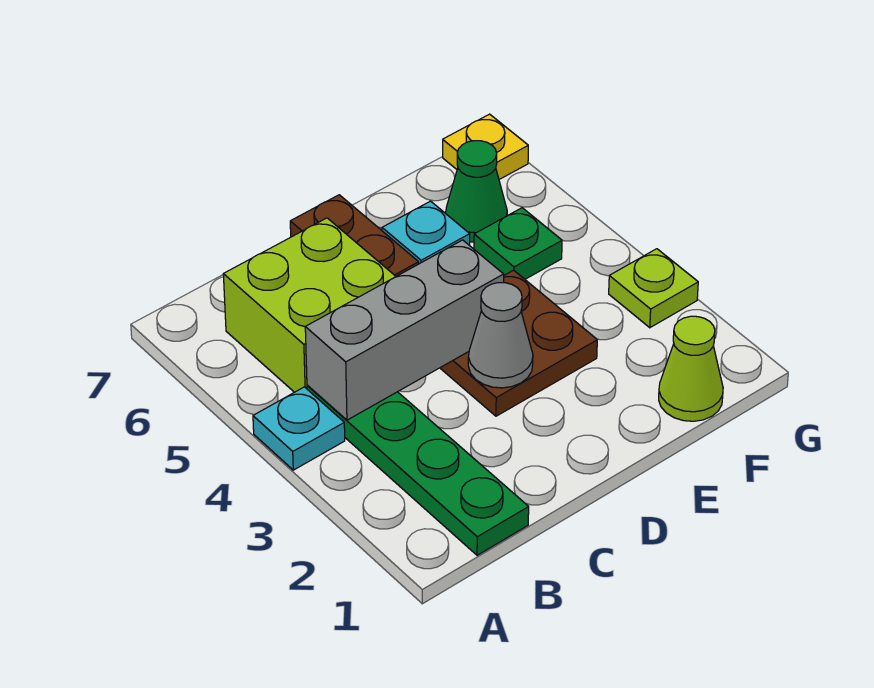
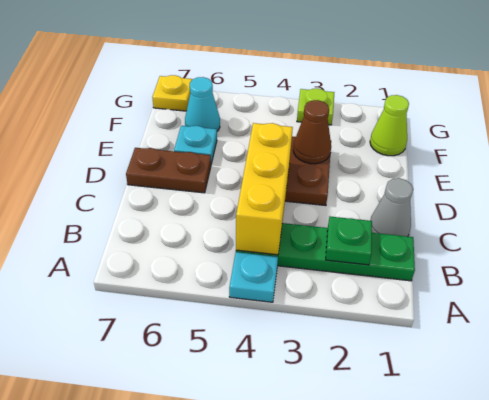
grey 1x3 brick [305,240,504,420] -> yellow 1x3 brick [236,123,293,255]
lime 2x2 brick [223,218,396,392] -> none
grey 1x1 cone [468,283,533,388] -> grey 1x1 cone moved to [370,178,413,236]
none -> brown 1x1 cone [293,100,331,164]
green 1x1 plate [474,208,562,279] -> green 1x1 plate moved to [326,217,372,265]
green 1x1 cone [446,141,507,242] -> cyan 1x1 cone [185,77,220,131]

